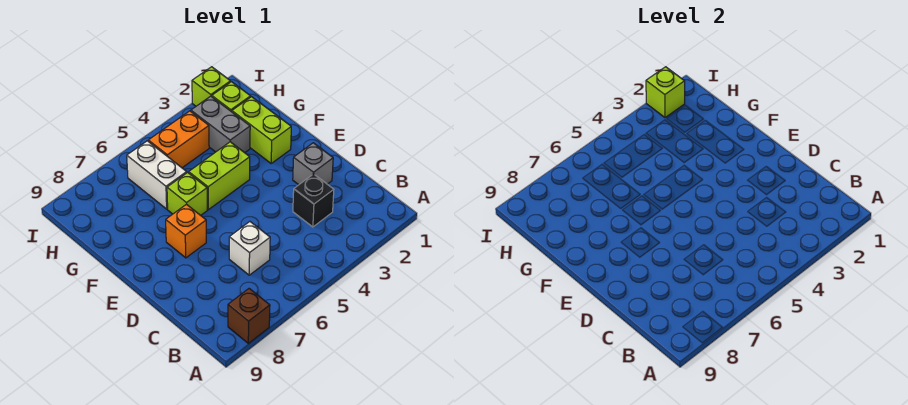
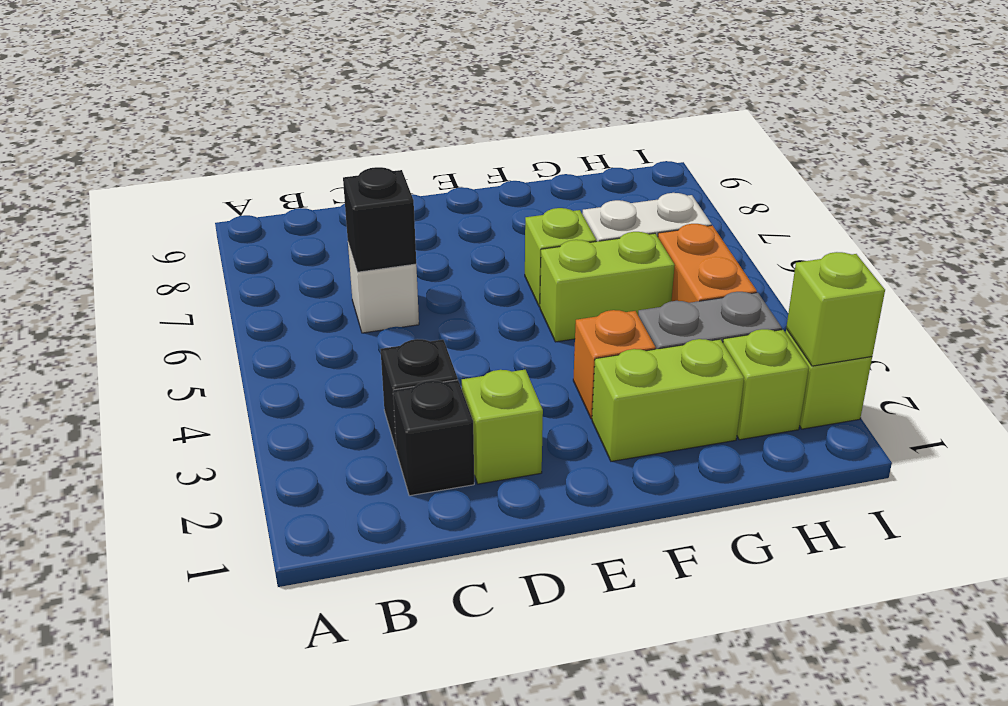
brown 1x1 brick [228,289,270,343] -> none
none -> black 1x1 brick [393,380,474,496]
none -> black 1x1 brick [343,167,416,272]
grey 1x1 brick [293,143,333,185] -> lime 1x1 brick [462,370,543,484]
orange 1x1 brick [166,204,206,258] -> orange 1x1 brick moved to [573,310,656,419]
lime 1x2 brick [189,142,250,210] -> lime 1x2 brick turned to [540,232,675,342]

